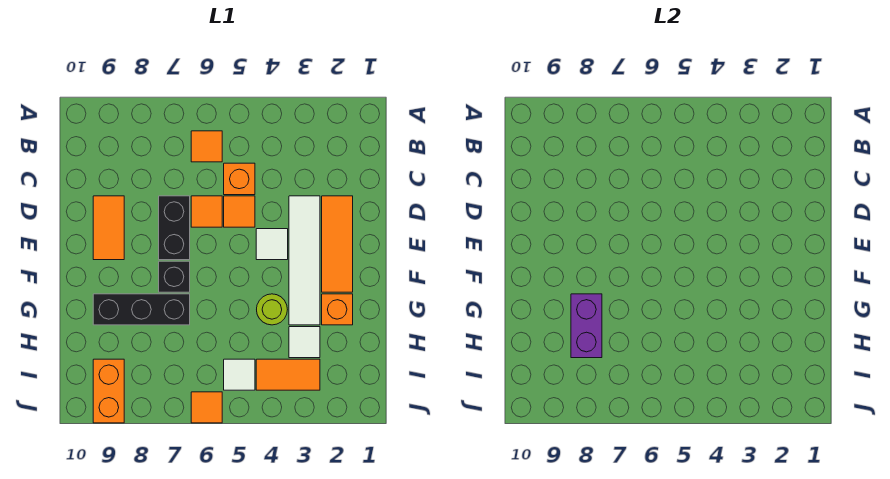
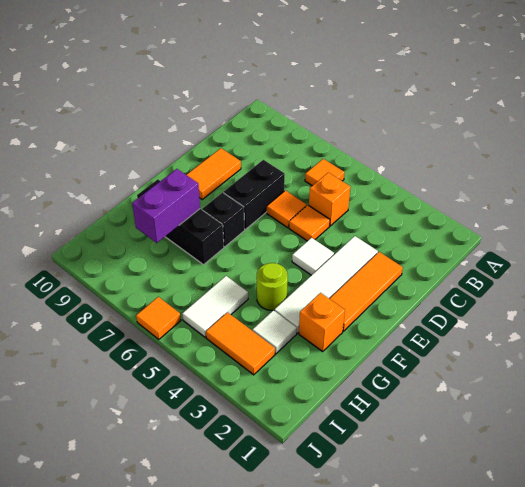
white 1x1 tile [224,359,255,390] -> white 1x2 tile [182,276,248,337]
orange 1x2 brick [93,359,124,423] -> none

